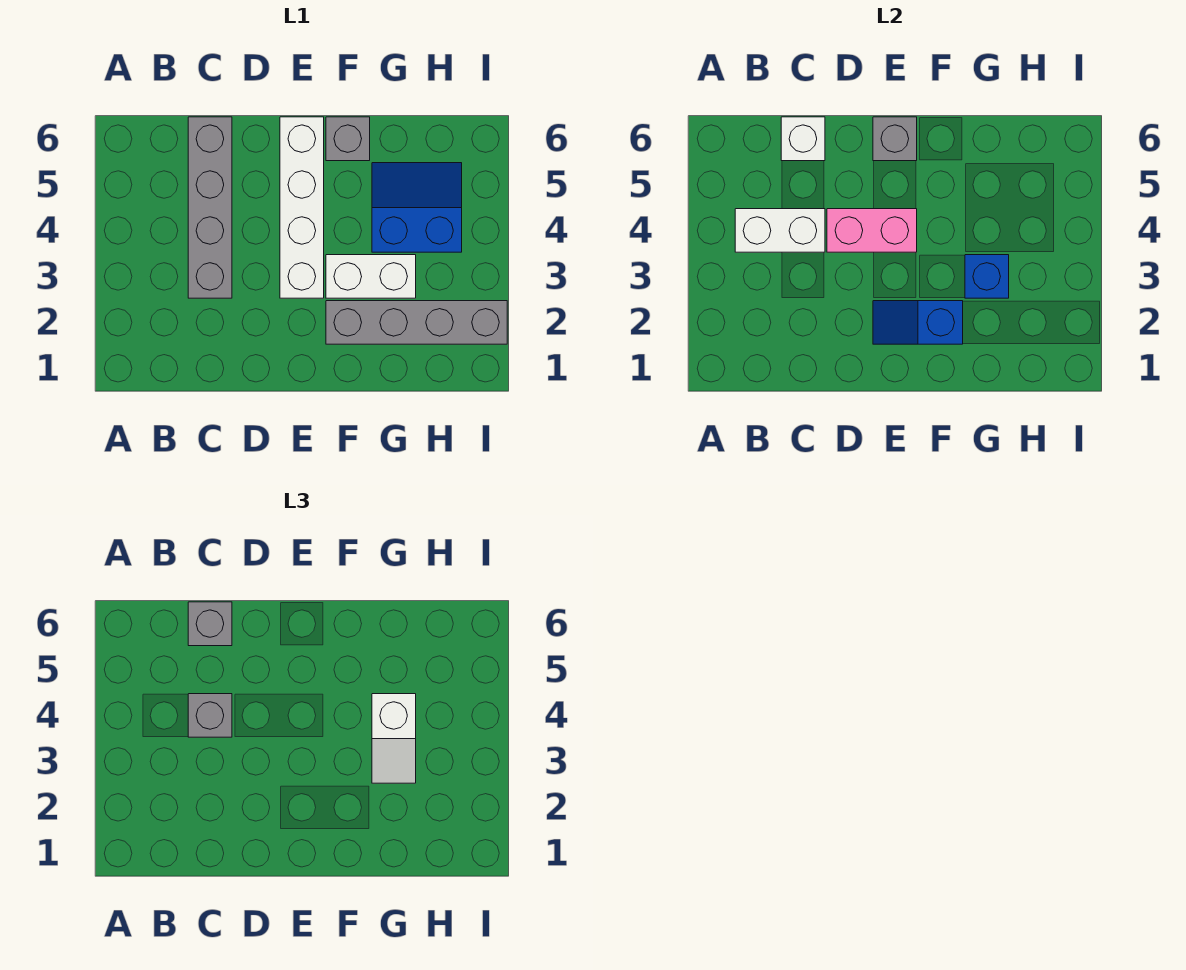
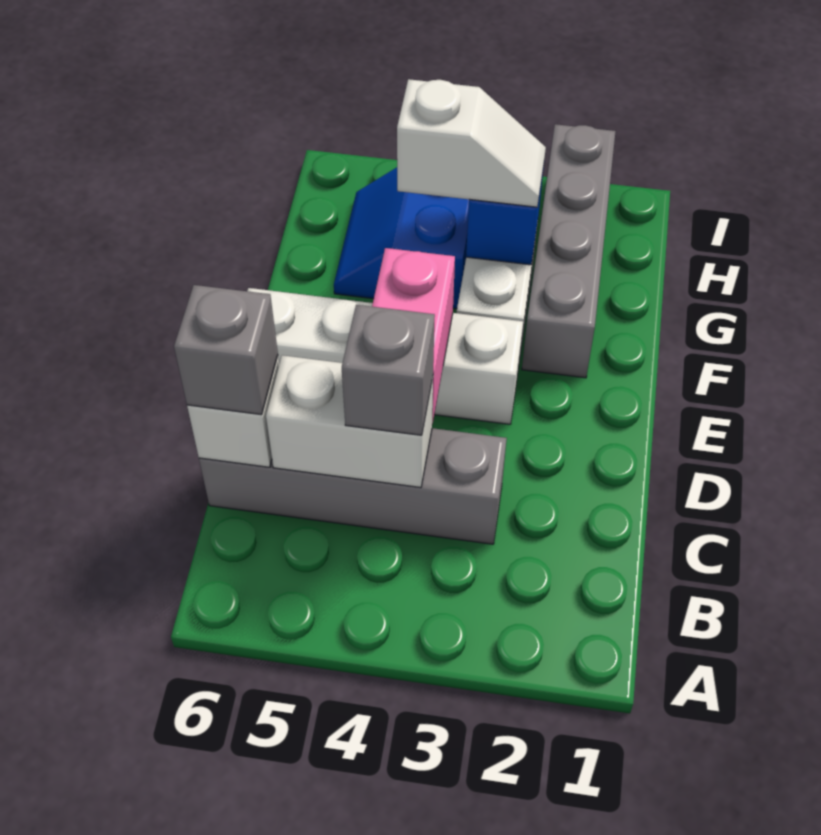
white 1x2 brick [735,209,825,252] -> white 1x2 brick turned to [266,355,433,488]
blue 1x2 slope [873,301,963,344] -> none
grey 1x1 brick [873,117,917,161] -> none
grey 1x1 brick [326,117,370,161] -> none

